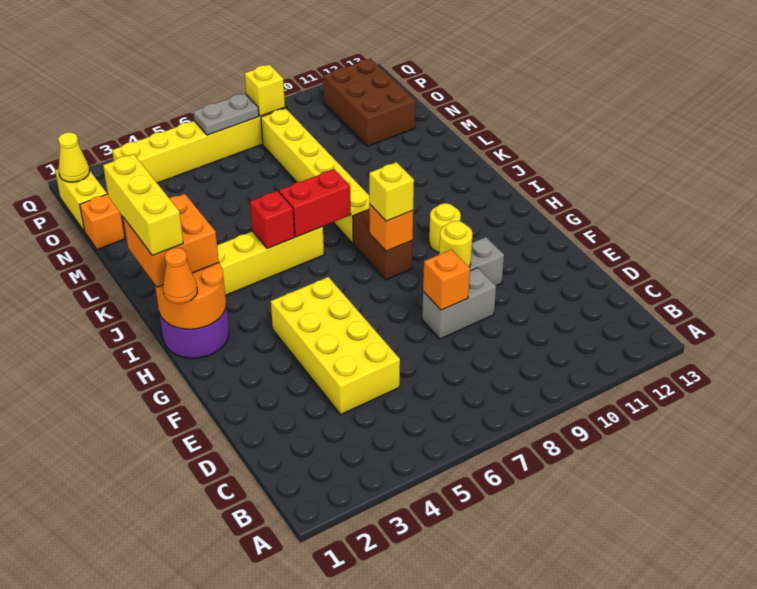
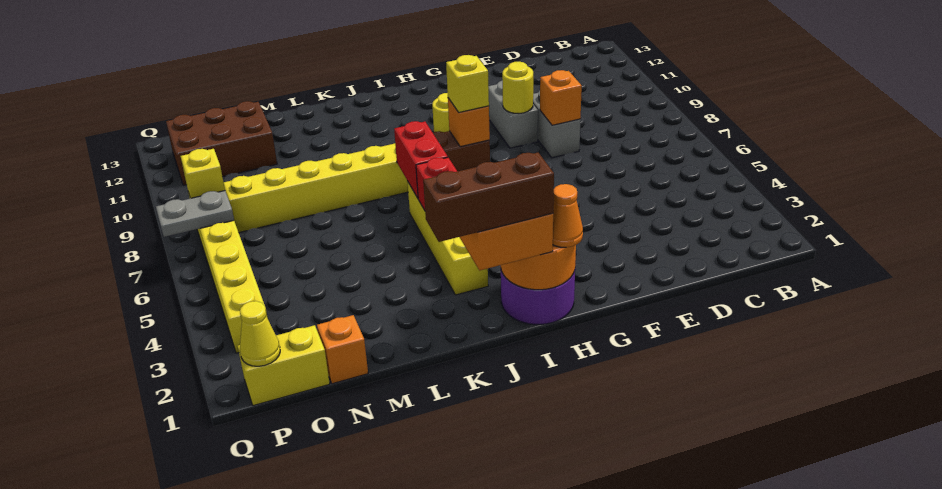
yellow 2x4 brick [271,277,400,414] -> none
yellow 1x3 brick [103,154,183,256] -> brown 1x3 brick [423,153,554,242]
grey 1x2 plate [193,93,259,135] -> grey 1x2 plate turned to [156,191,234,237]

